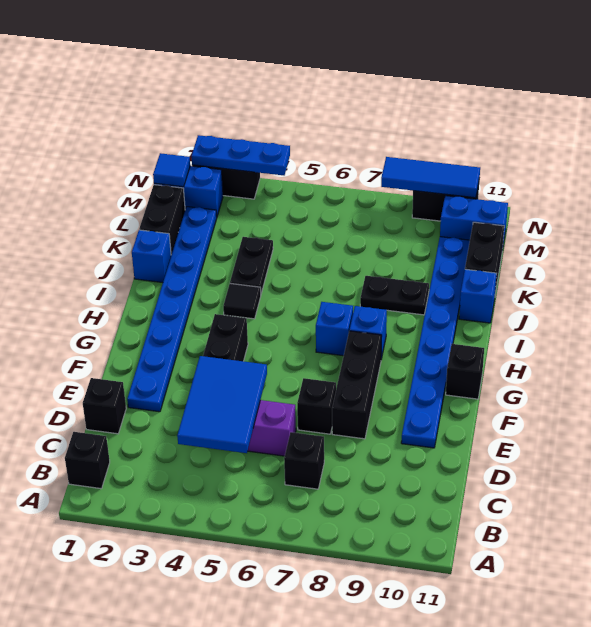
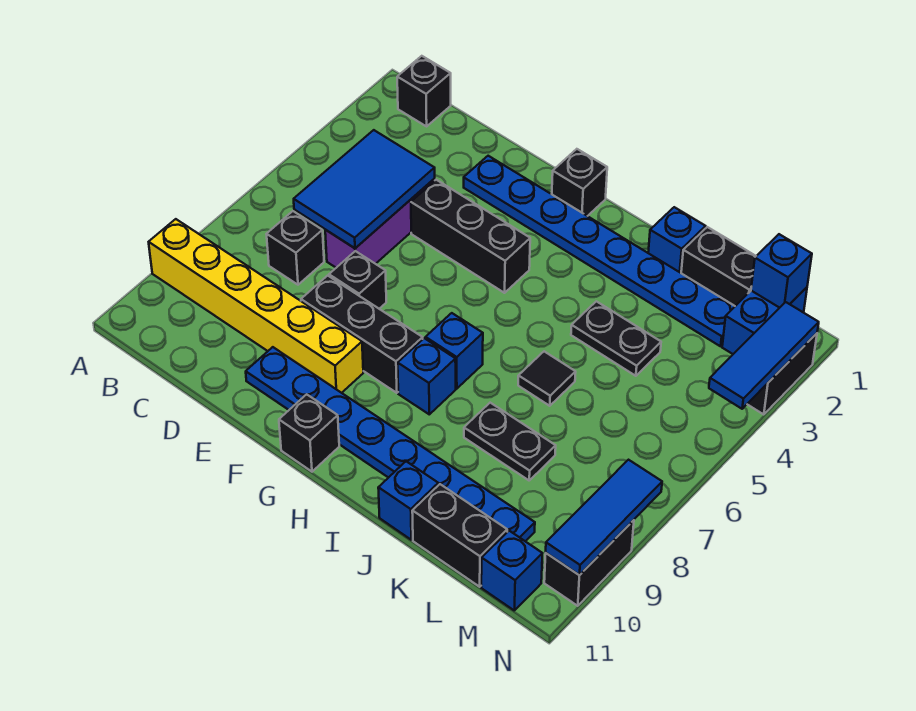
none -> yellow 1x6 brick [149,219,363,393]
blue 2x3 tile [177,356,267,453] -> blue 2x3 tile turned to [294,130,435,248]
black 1x1 brick [83,378,126,434] -> black 1x1 brick moved to [552,149,607,216]
black 1x1 tile [223,283,261,319] -> black 1x1 tile moved to [518,351,576,406]
black 1x2 plate [360,276,429,315] -> black 1x2 plate turned to [464,403,556,480]
blue 1x1 tile [153,153,190,187] -> blue 1x1 brick [751,234,812,308]
blue 1x2 brick [440,196,508,244] -> blue 1x1 brick [481,531,542,610]
blue 1x3 plate [191,135,290,175] -> blue 1x3 tile [709,302,819,409]

